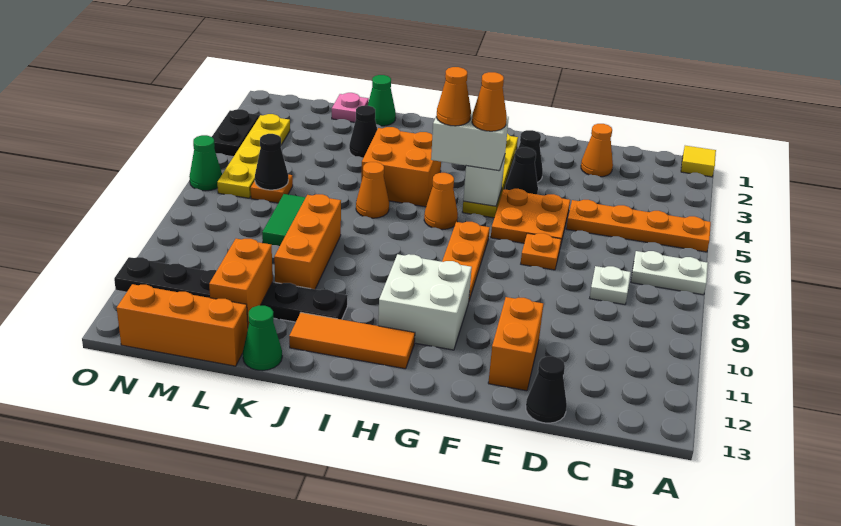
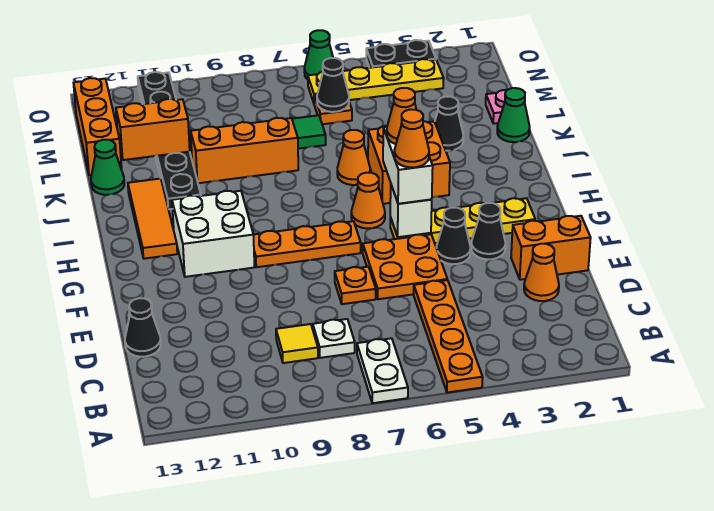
yellow 1x1 tile [681,146,716,177] -> yellow 1x1 tile moved to [276,324,318,363]
orange 1x2 brick [488,297,543,391] -> orange 1x2 brick moved to [511,216,591,280]

